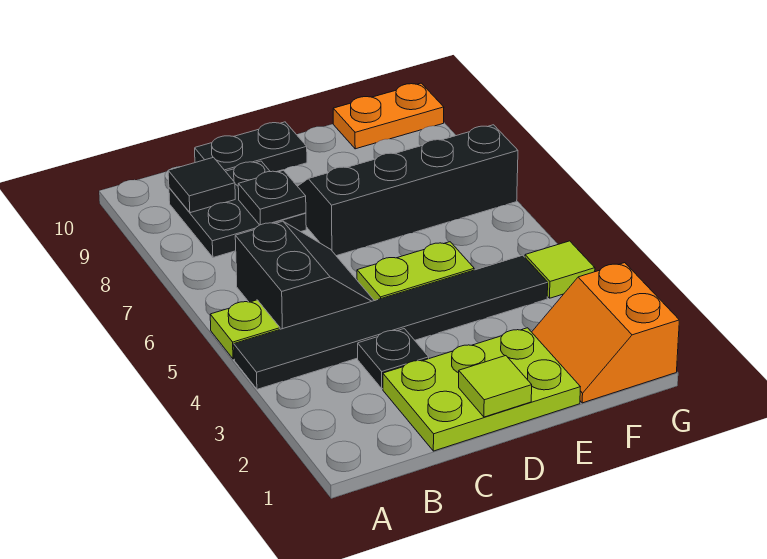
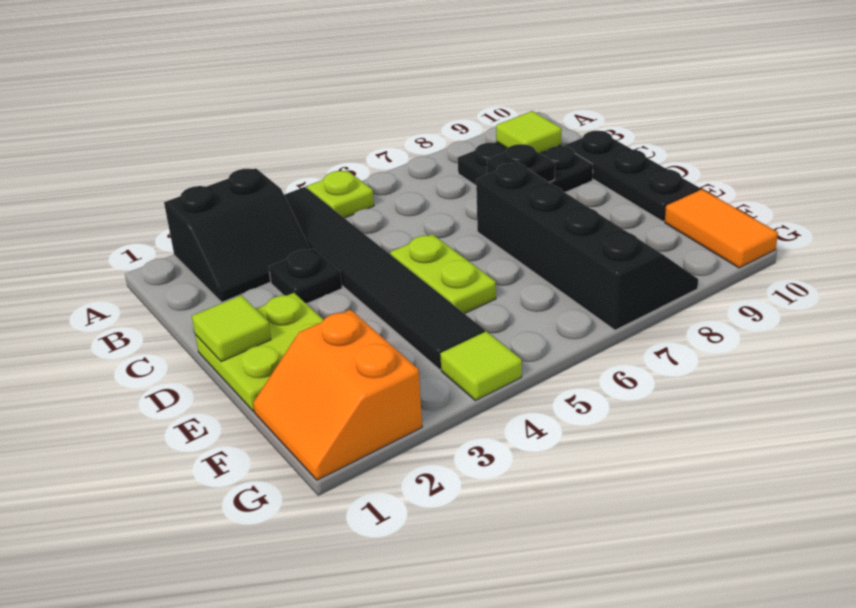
black 2x2 slope [235,221,374,329] -> black 2x2 slope moved to [164,168,310,302]
black 1x1 tile [168,157,235,213] -> lime 1x1 tile [496,111,562,153]
lime 2x3 plate [383,328,580,451] -> lime 2x2 plate [195,293,323,411]
black 1x2 plate [195,122,307,172] -> black 1x3 plate [564,131,700,221]
orange 2x2 slope [532,263,679,403] -> orange 2x2 slope turned to [253,310,422,480]
orange 1x2 plate [333,83,444,149] -> orange 1x2 tile [665,189,778,268]

